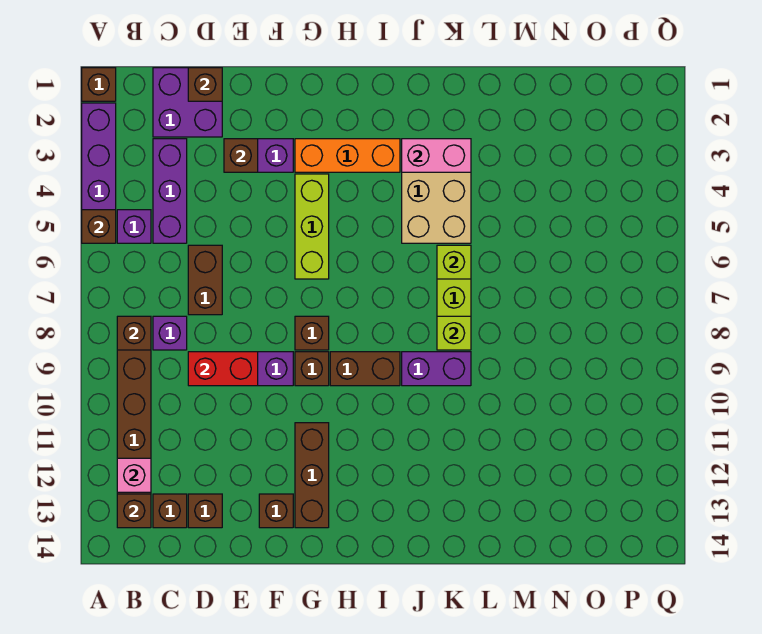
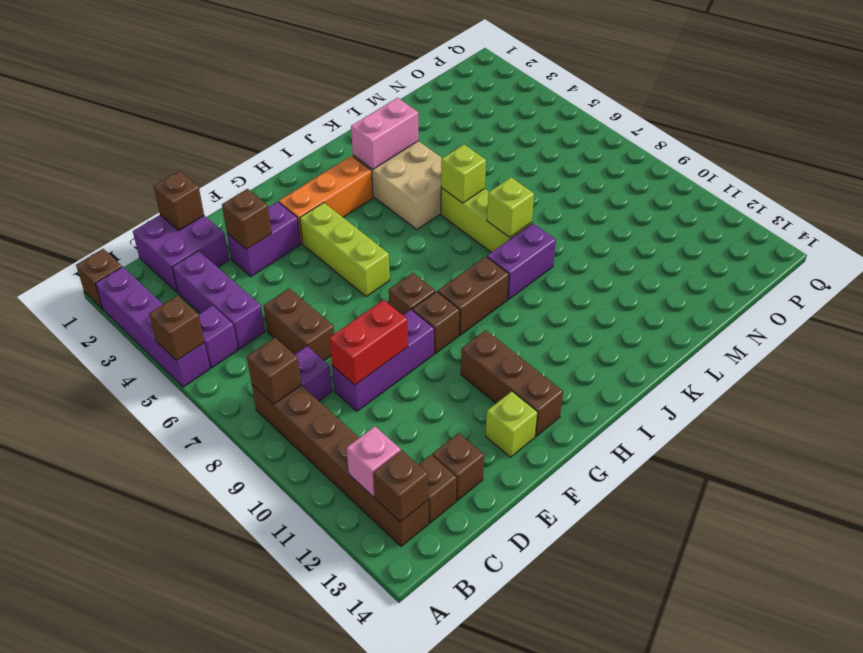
brown 1x1 brick [259,494,293,528] -> lime 1x1 brick [486,391,538,457]

